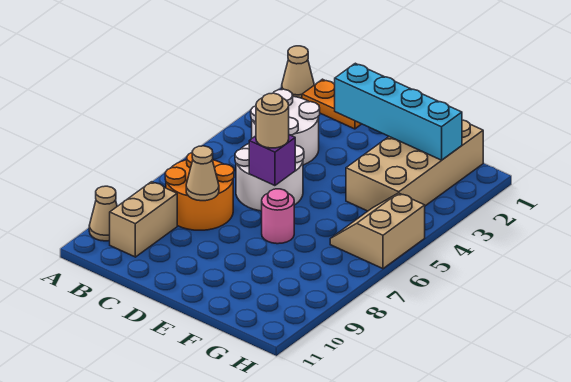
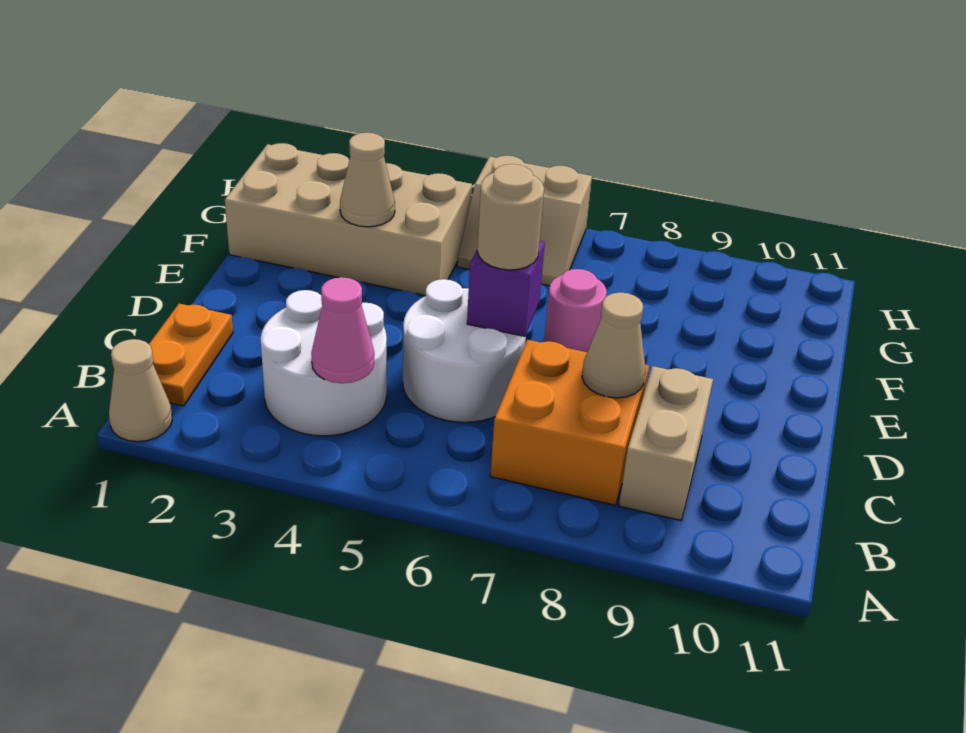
tan 1x1 cone [89,186,117,241] -> tan 1x1 cone moved to [340,133,395,227]
none -> pink 1x1 cone [311,277,374,383]
orange 2x2 round brick [165,153,234,230] -> orange 2x2 brick [490,340,649,505]
tan 1x2 brick [110,182,177,257] -> tan 1x2 brick turned to [619,366,713,520]
cyan 1x4 brick [335,63,462,160] -> none

